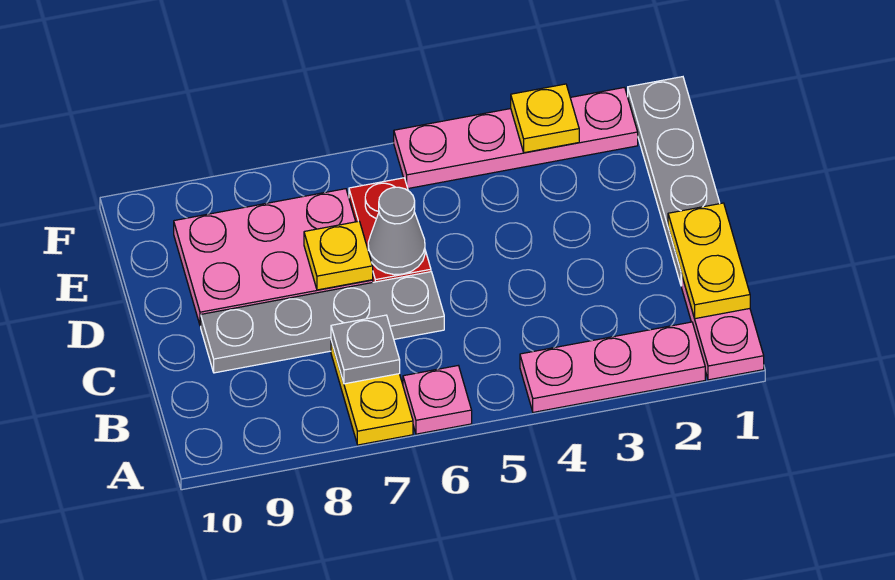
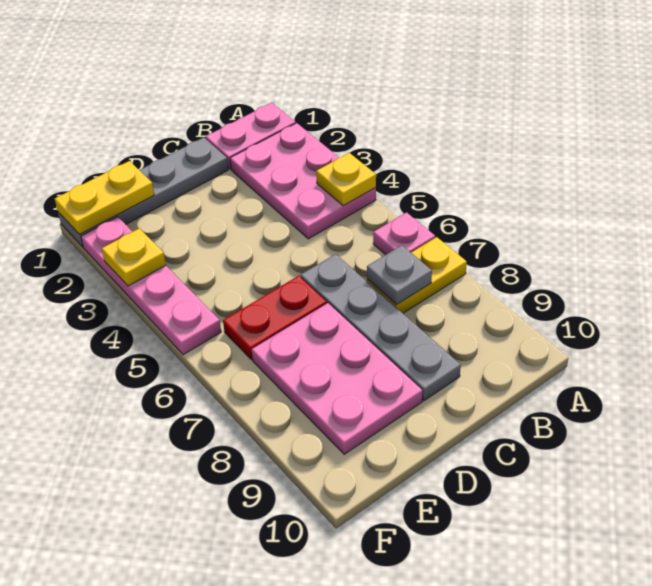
pink 1x3 plate [520,322,705,412] -> pink 2x3 plate [230,123,376,239]
yellow 1x2 plate [668,203,750,319] -> yellow 1x2 plate moved to [55,161,154,234]
grey 1x1 cone [368,187,425,275] -> none
yellow 1x1 plate [304,221,373,290] -> yellow 1x1 plate moved to [316,153,376,206]

